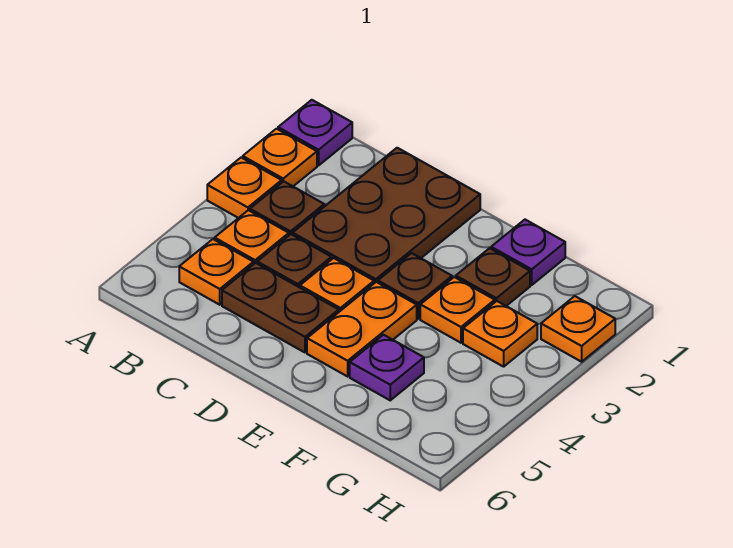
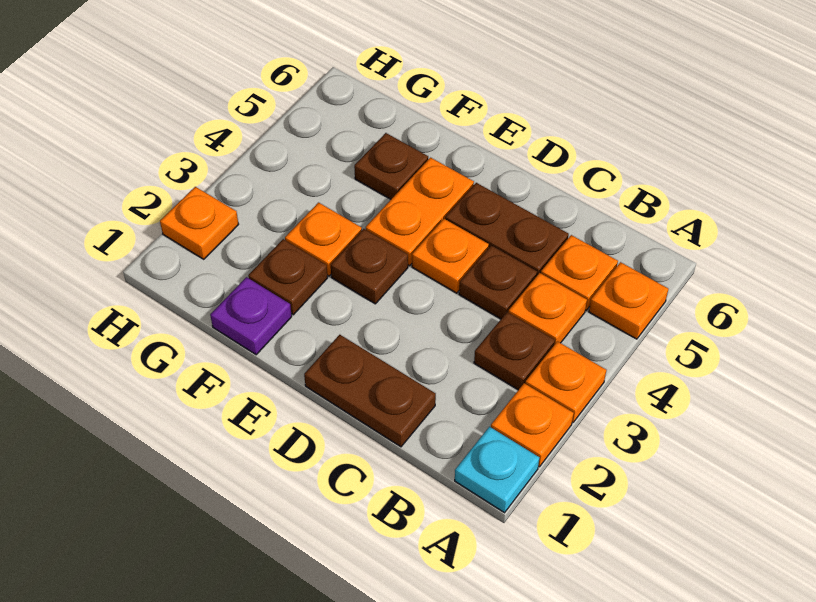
purple 1x1 plate [278,100,352,165] -> cyan 1x1 plate [455,427,540,513]
brown 2x3 plate [293,148,480,283] -> brown 1x2 plate [304,335,436,447]
purple 1x1 plate [350,335,424,400] -> brown 1x1 plate [354,133,428,199]
orange 1x1 plate [463,301,537,367] -> orange 1x1 plate moved to [589,262,668,339]

